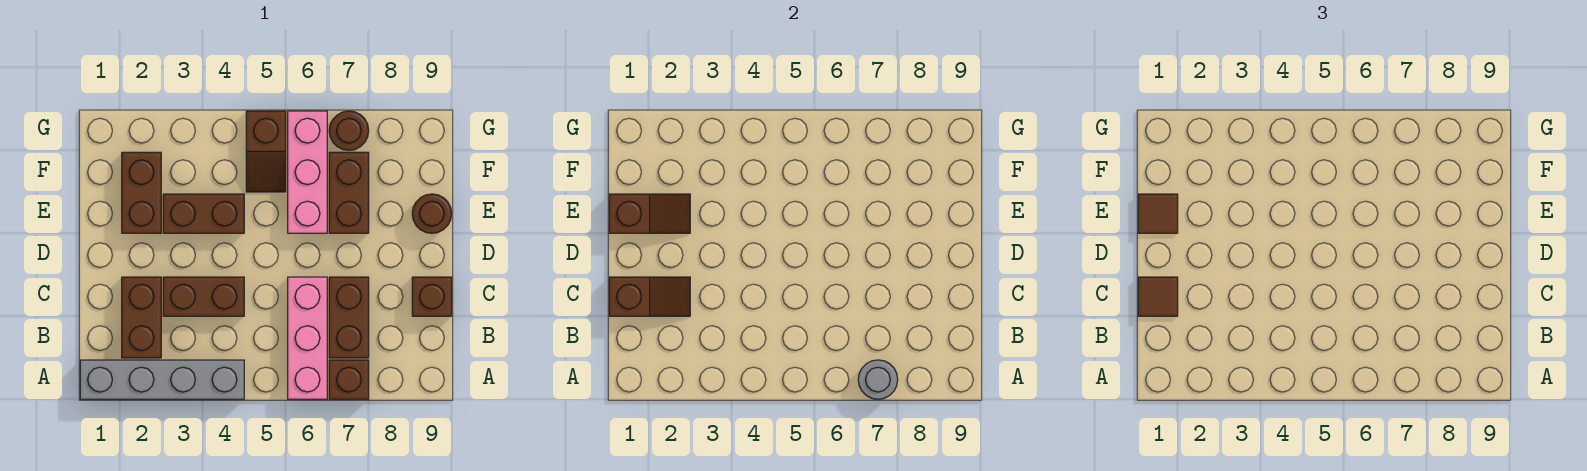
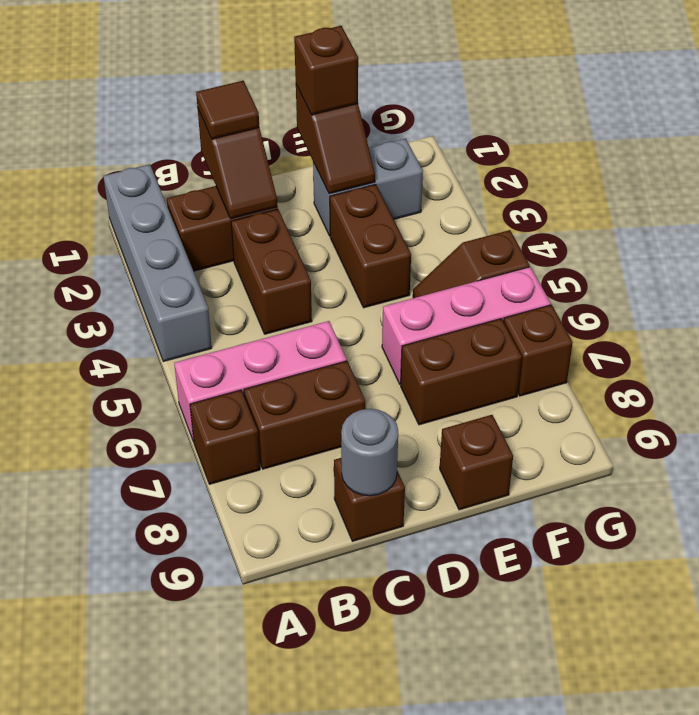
grey 1x1 round brick [858,360,898,399] -> grey 1x1 round brick moved to [341,409,398,496]
brown 1x1 tile [1138,194,1178,233] -> brown 1x1 brick [294,26,358,115]
brown 1x2 brick [122,152,161,233] -> grey 1x2 brick [313,139,423,236]
brown 1x1 round brick [412,194,452,233] -> brown 1x1 brick [440,415,513,510]
brown 1x1 round brick [329,111,369,150] -> brown 1x1 brick [504,305,573,396]

